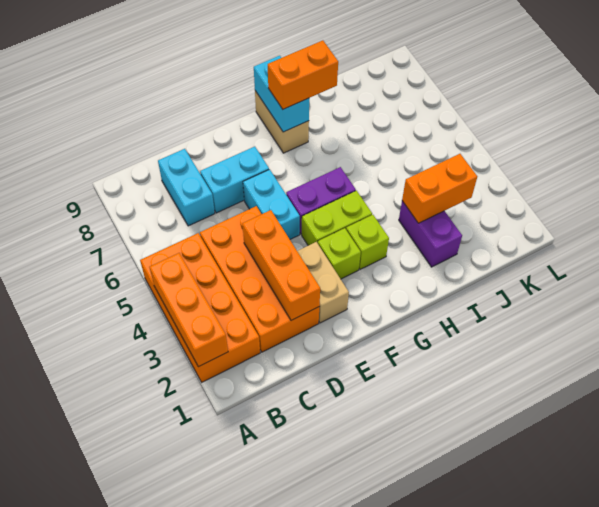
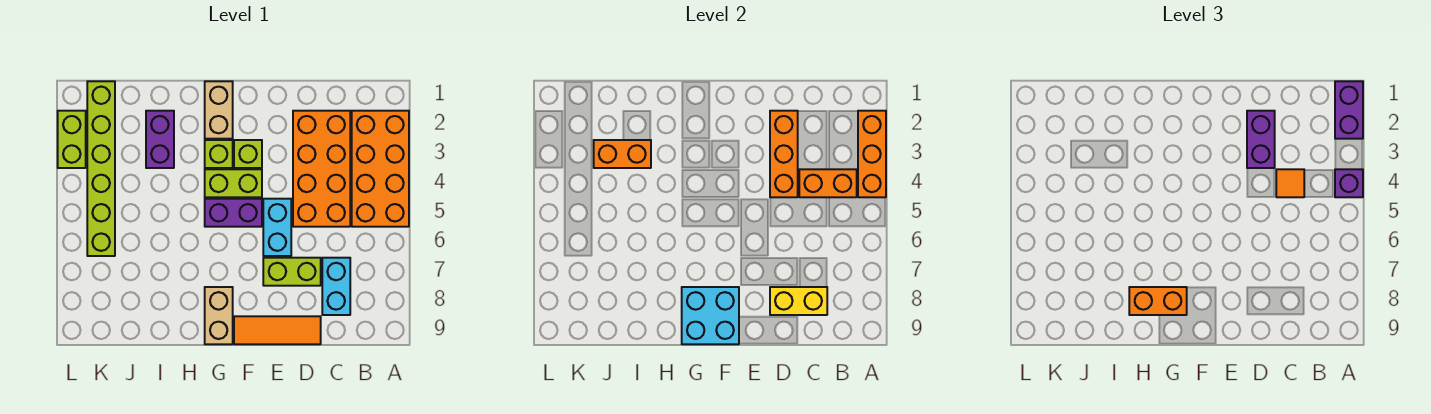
none -> purple 1x2 brick [1335,81,1363,139]
none -> purple 1x1 brick [1335,169,1363,197]
none -> orange 1x2 brick [799,169,857,197]
none -> orange 1x1 tile [1276,169,1304,197]
none -> yellow 1x2 brick [770,287,827,315]
none -> purple 1x2 brick [1247,111,1275,168]
cyan 1x2 brick [200,147,269,213] -> lime 1x2 brick [263,258,321,286]
none -> orange 1x3 tile [234,316,321,344]
tan 1x2 brick [297,242,349,323] -> tan 1x2 brick moved to [205,81,233,139]
cyan 1x2 brick [254,56,309,132] -> cyan 2x2 brick [682,287,739,344]
none -> lime 1x6 brick [87,81,115,256]
none -> lime 1x2 brick [58,111,86,168]

